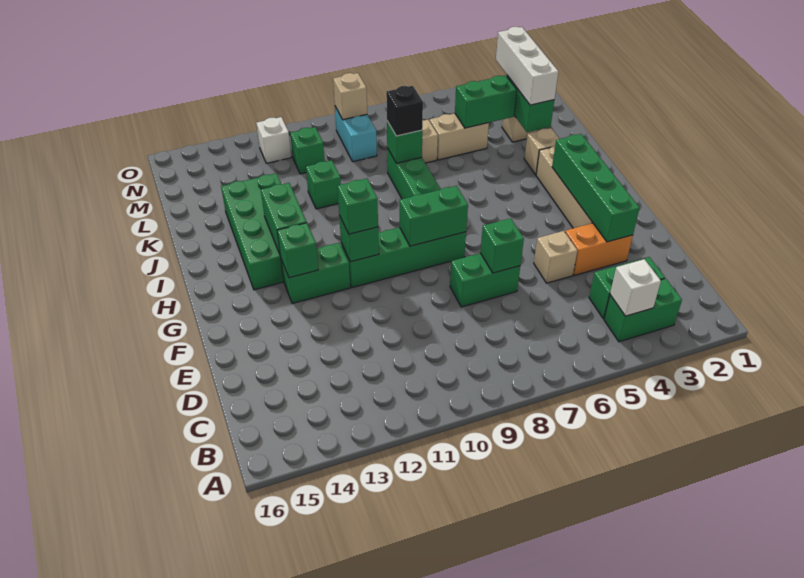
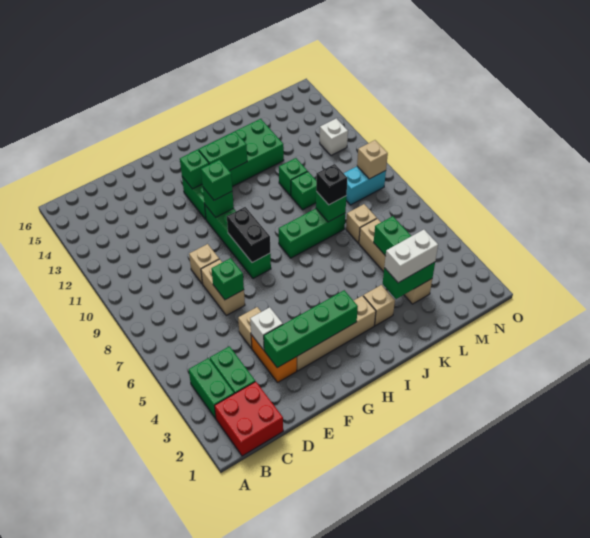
none -> red 2x2 brick [215,382,283,456]
white 1x1 brick [610,259,661,316] -> white 1x1 brick moved to [250,307,283,350]
green 1x2 brick [450,253,520,307] -> tan 1x2 brick [201,259,245,315]
none -> tan 1x1 brick [189,244,219,284]
green 1x2 brick [399,186,468,246] -> black 1x2 brick [227,207,270,263]
white 1x3 brick [496,27,558,105] -> white 1x2 brick [384,230,438,283]
green 1x1 brick [290,127,325,174] -> green 1x1 brick moved to [291,172,316,210]

